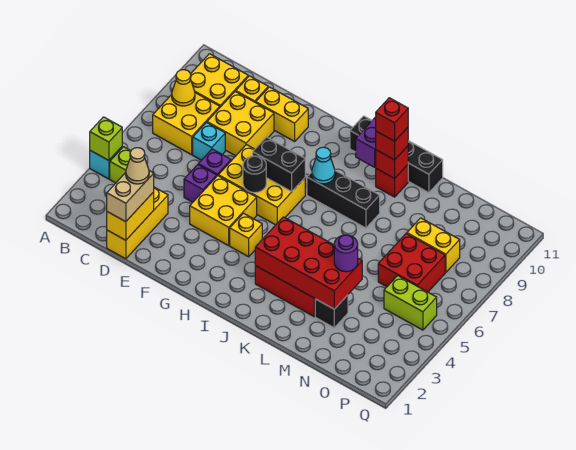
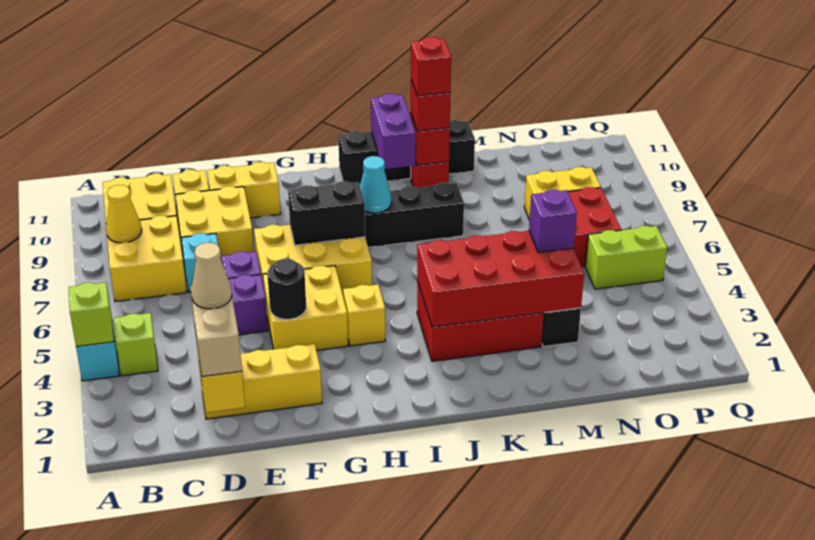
yellow 1x3 brick [107,187,168,259] -> yellow 1x3 brick turned to [199,344,322,419]
black 1x1 round brick [243,156,266,193] -> black 1x1 round brick moved to [267,259,306,319]
purple 1x1 round brick [334,235,358,272] -> purple 1x1 brick [529,190,577,253]

